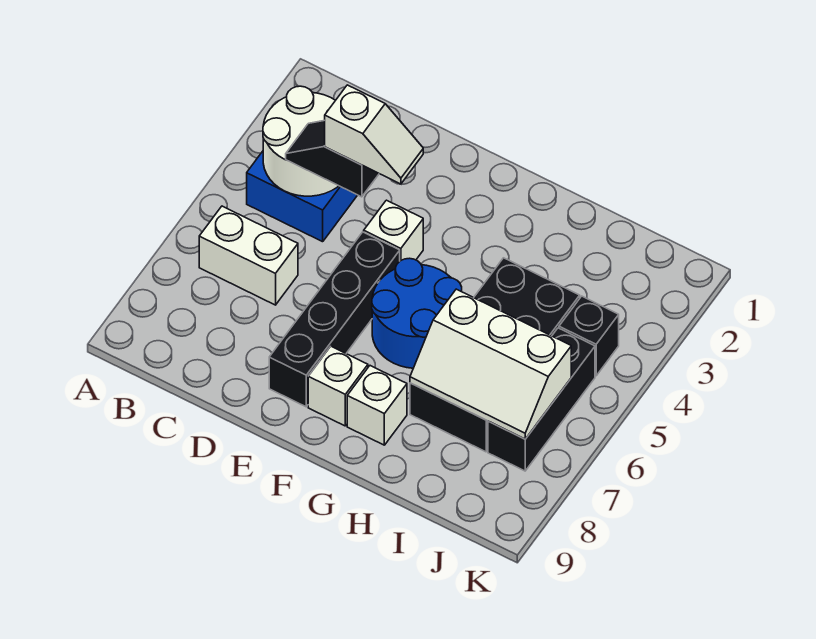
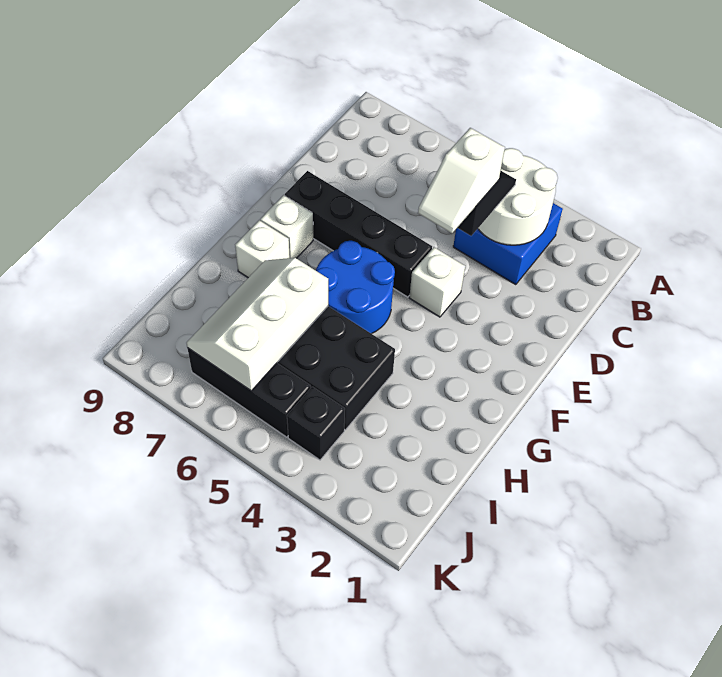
white 1x2 brick [199,206,298,305] -> none

